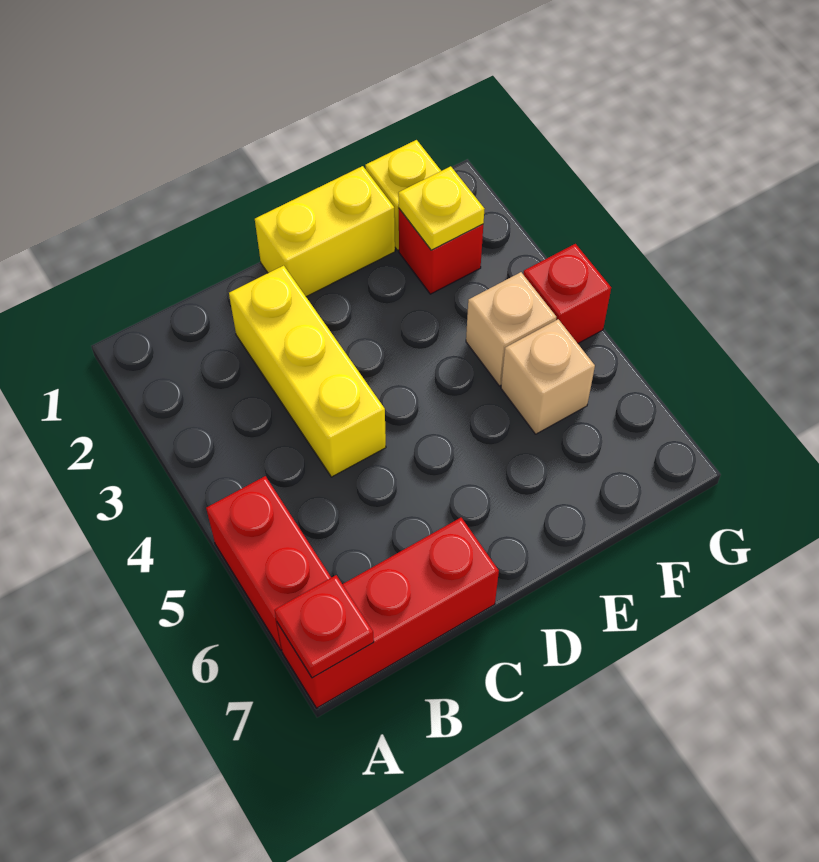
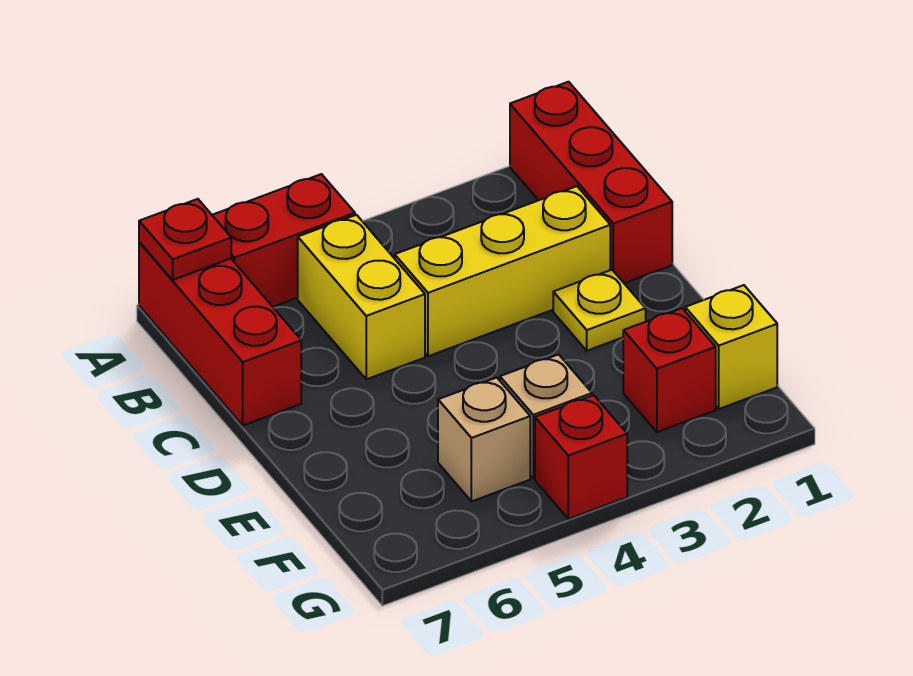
none -> red 1x3 brick [510,82,672,283]
yellow 1x2 brick [255,166,395,297] -> yellow 1x2 brick moved to [298,215,425,379]
yellow 1x1 plate [398,166,484,250] -> yellow 1x1 plate moved to [553,270,646,351]

